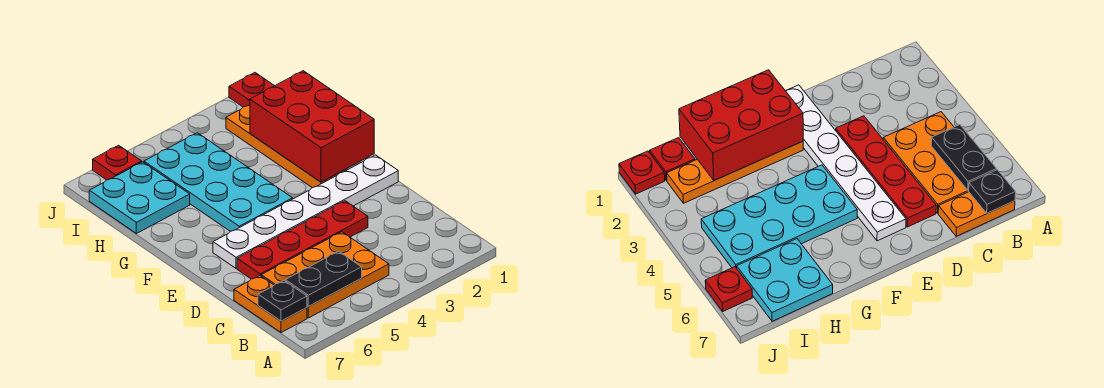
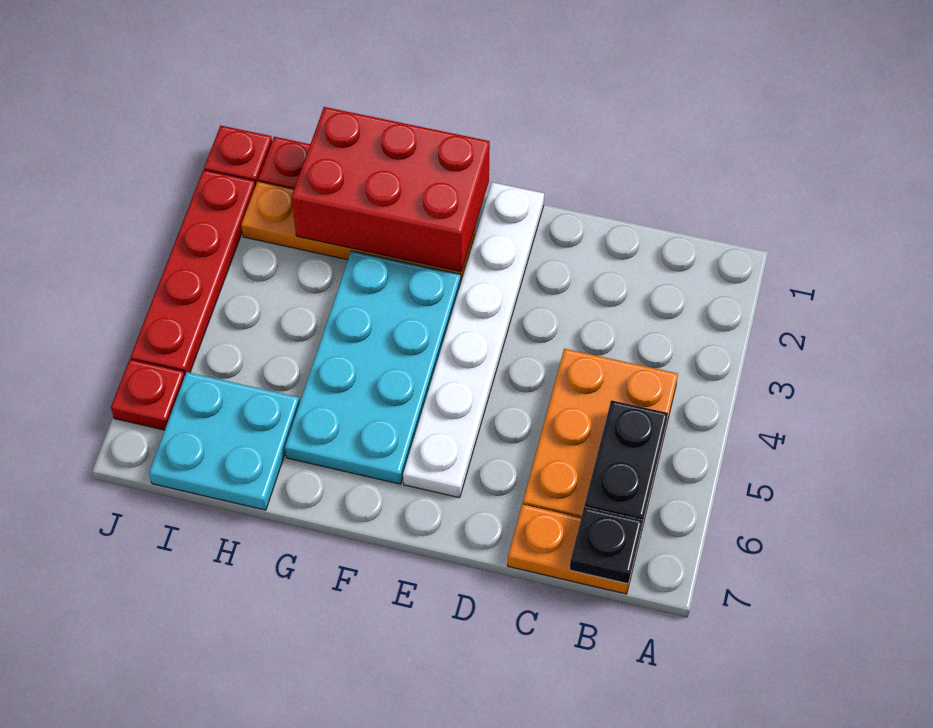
red 1x4 plate [237,201,368,279] -> red 1x4 plate moved to [131,170,256,375]
cyan 2x4 plate [144,133,293,231] -> cyan 2x4 plate turned to [285,251,461,484]

